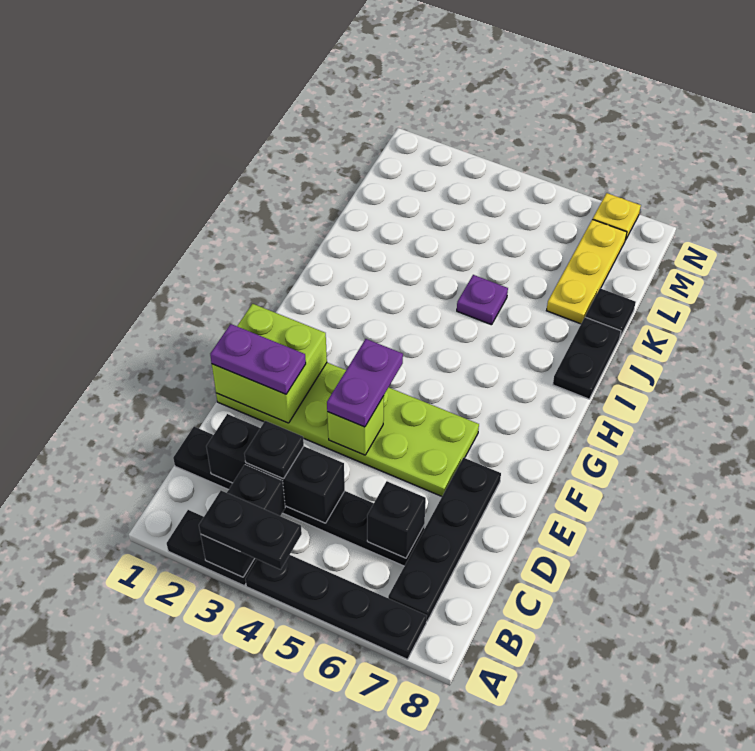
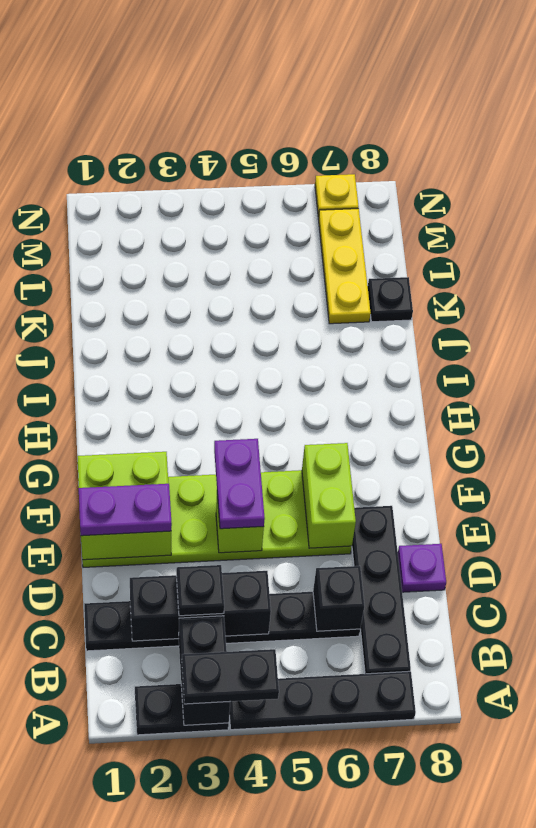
none -> lime 1x2 brick [302,443,356,548]
black 1x2 plate [553,317,621,399] -> none
purple 1x1 plate [457,275,508,325] -> purple 1x1 plate moved to [398,544,446,592]

